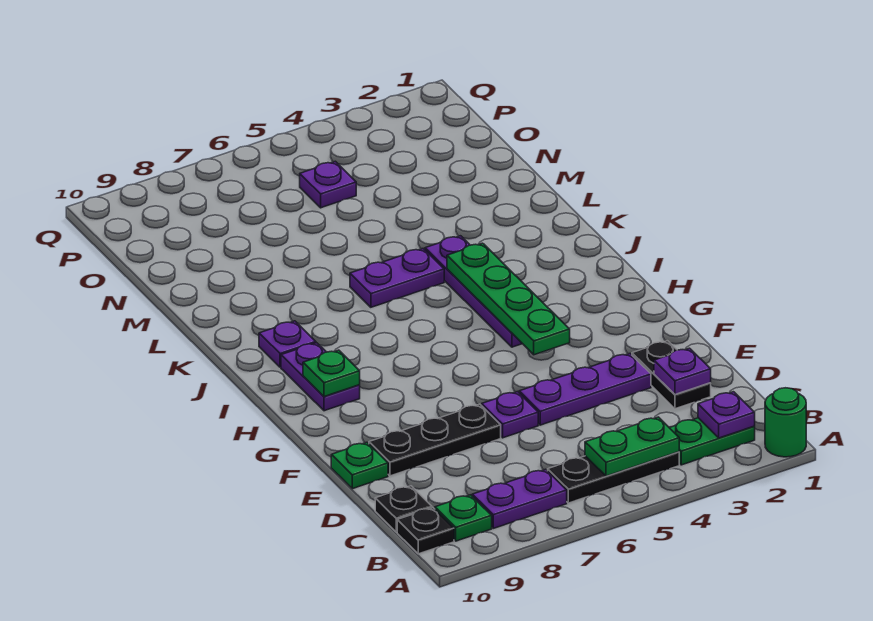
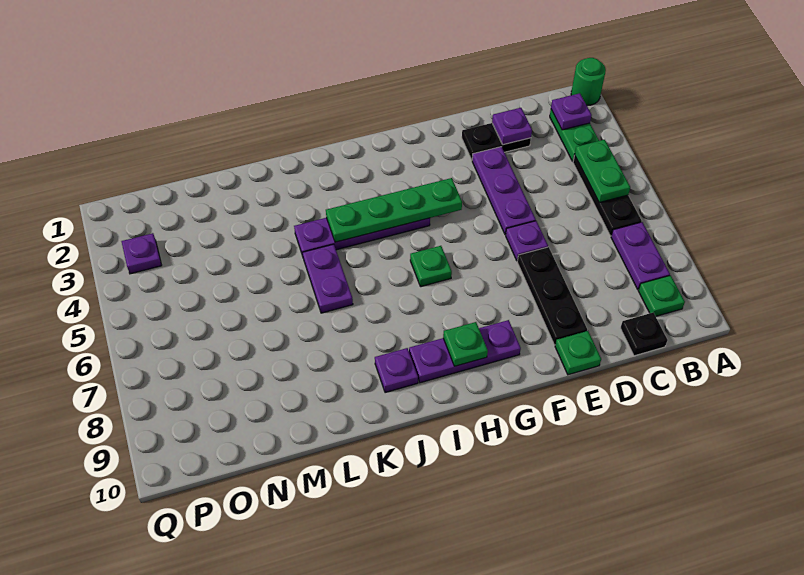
black 1x1 plate [397,508,454,554] -> none
none -> green 1x1 plate [410,246,452,287]
purple 1x2 plate [281,343,360,411] -> purple 1x3 plate [409,320,521,383]
purple 1x1 plate [300,161,356,208] -> purple 1x1 plate moved to [121,233,162,274]

